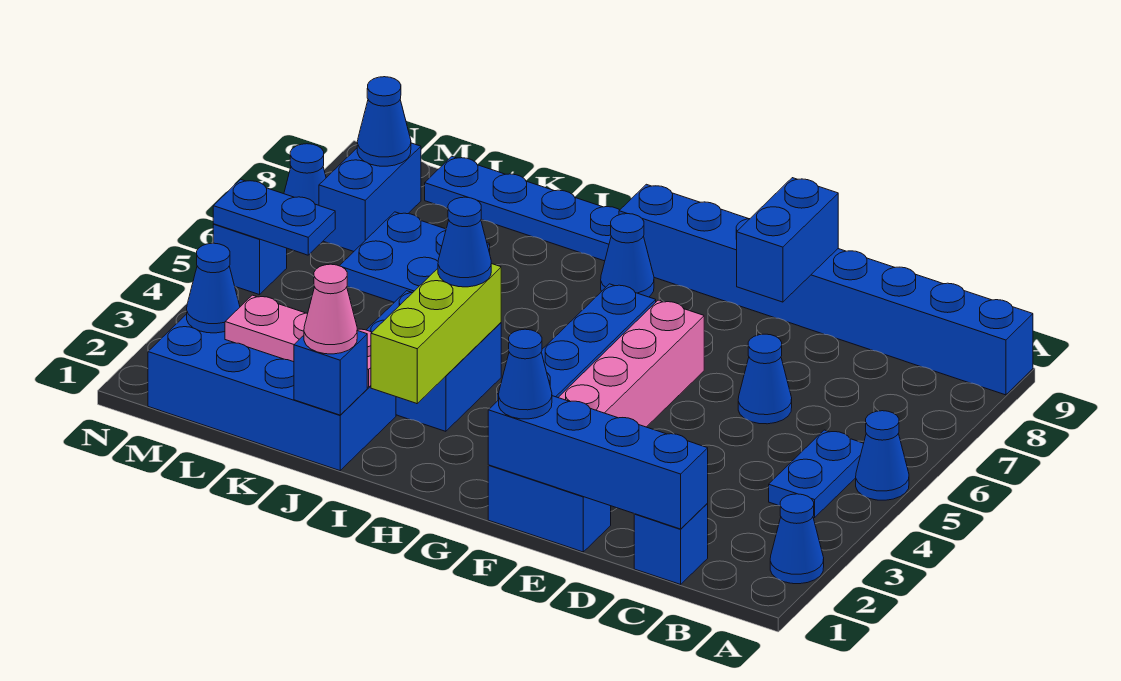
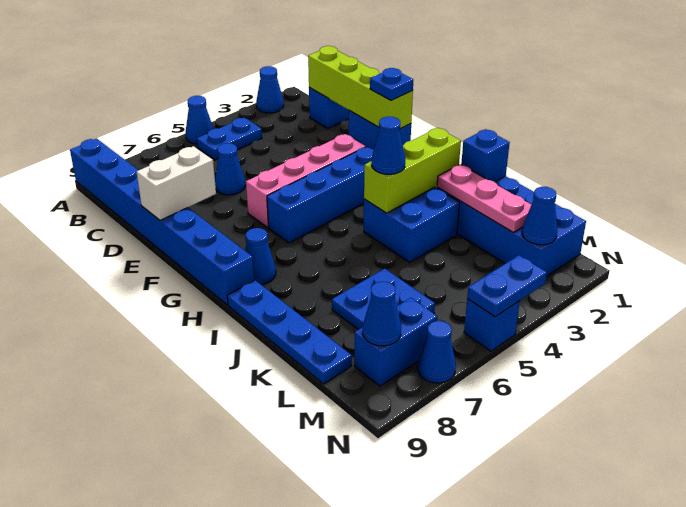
blue 1x4 brick [488,396,708,529] -> lime 1x4 brick [308,46,413,129]
blue 1x2 brick [737,178,838,302] -> white 1x2 brick [137,146,216,220]
blue 1x1 cone [499,329,552,419] -> blue 1x1 plate [370,68,413,100]
pink 1x1 cone [304,264,357,354] -> none
blue 1x2 plate [213,179,335,255] -> blue 1x2 plate turned to [467,255,547,317]

